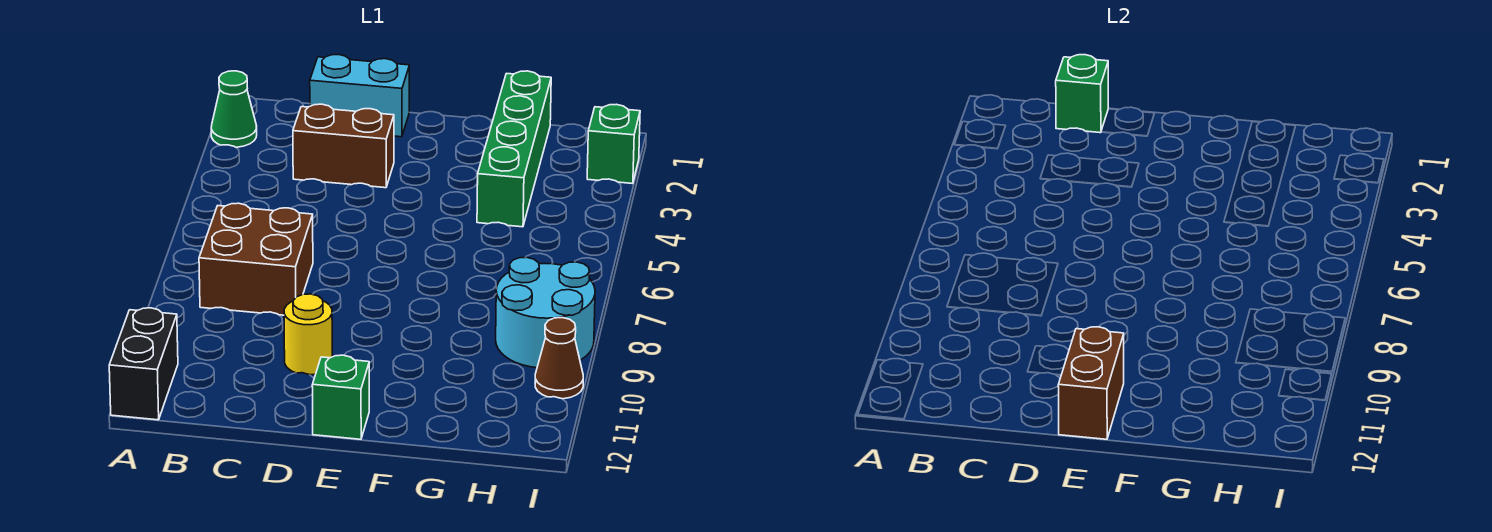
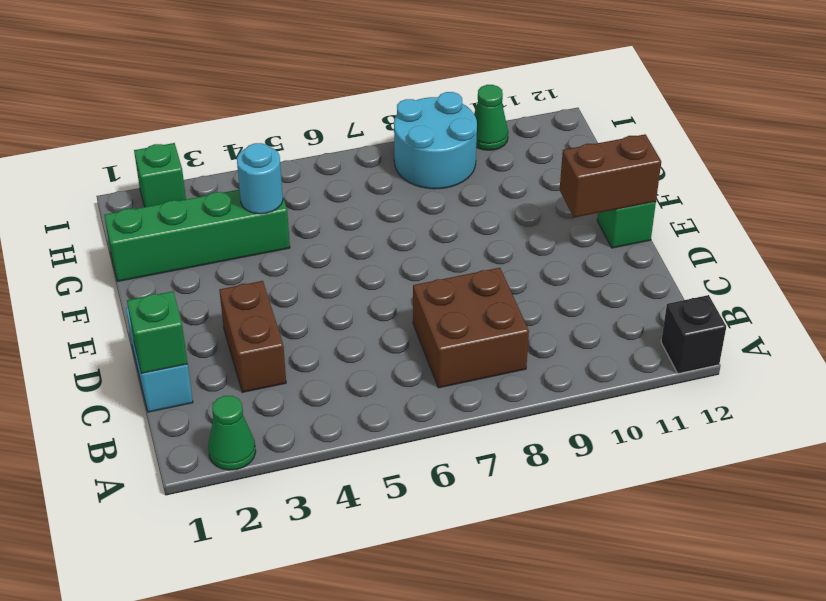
black 1x2 brick [109,308,178,420] -> black 1x1 brick [661,295,726,374]
yellow 1x1 round brick [284,294,332,375] -> none
none -> cyan 1x1 round brick [237,143,283,214]
brown 1x1 cone [535,318,583,399] -> green 1x1 cone [474,85,508,150]

